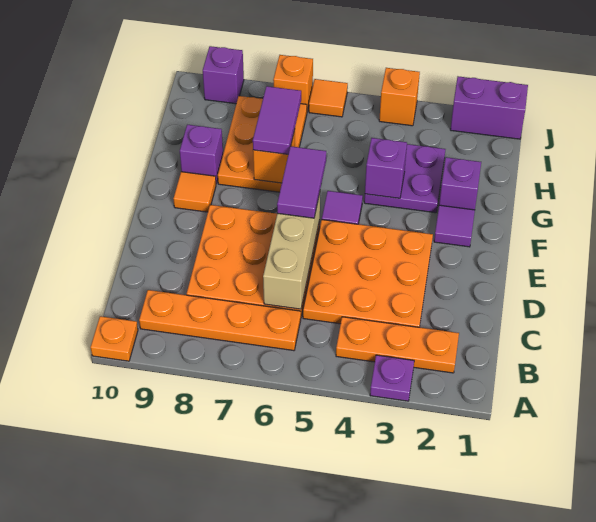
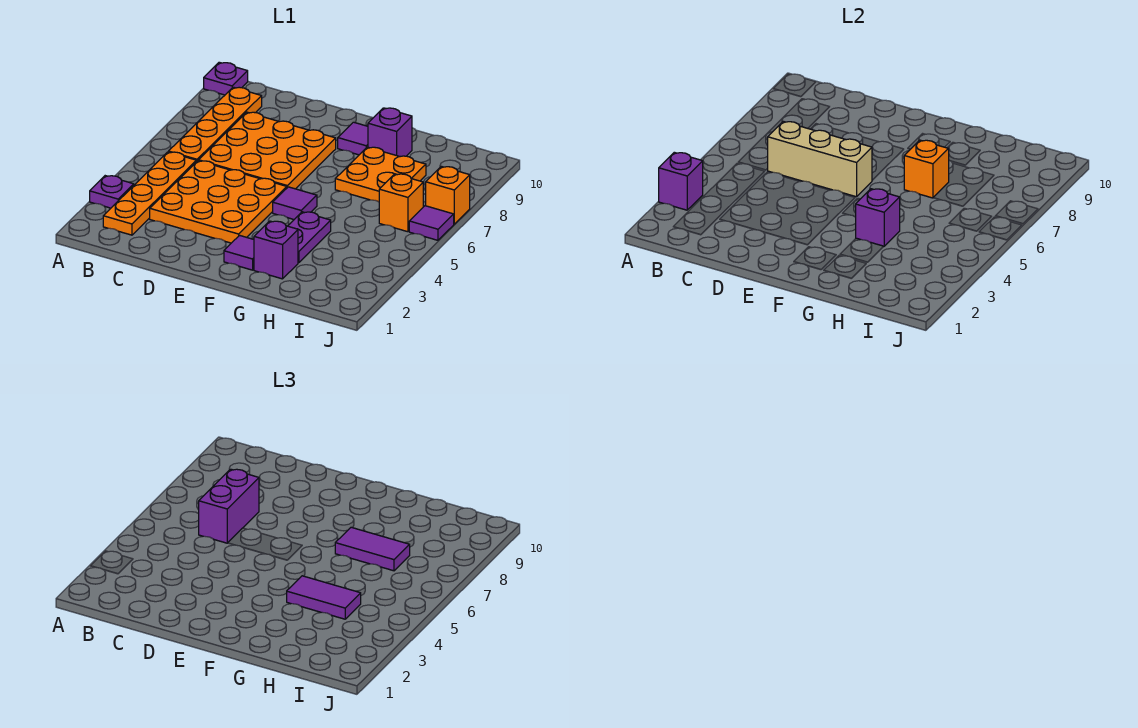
orange 1x1 plate [91,316,138,361] -> purple 1x1 plate [204,62,248,95]
orange 1x3 plate [336,317,459,373] -> orange 1x4 plate [103,152,196,235]
purple 1x2 tile [277,146,326,218] -> purple 1x2 tile moved to [287,576,361,619]
orange 1x1 tile [173,172,216,212] -> purple 1x1 tile [338,122,368,155]
purple 2x2 plate [364,144,445,213] -> purple 1x2 plate [288,212,331,263]
orange 2x3 plate [218,96,307,192] -> orange 2x2 plate [335,147,426,202]
purple 1x2 brick [450,76,528,139] -> purple 1x2 brick moved to [199,469,259,543]
orange 1x1 brick [379,68,420,126] -> orange 1x1 brick moved to [379,174,423,232]
orange 1x1 tile [309,79,348,117] -> purple 1x1 tile [409,206,454,240]
purple 1x1 brick [203,46,244,104] -> purple 1x1 brick moved to [659,152,703,210]

